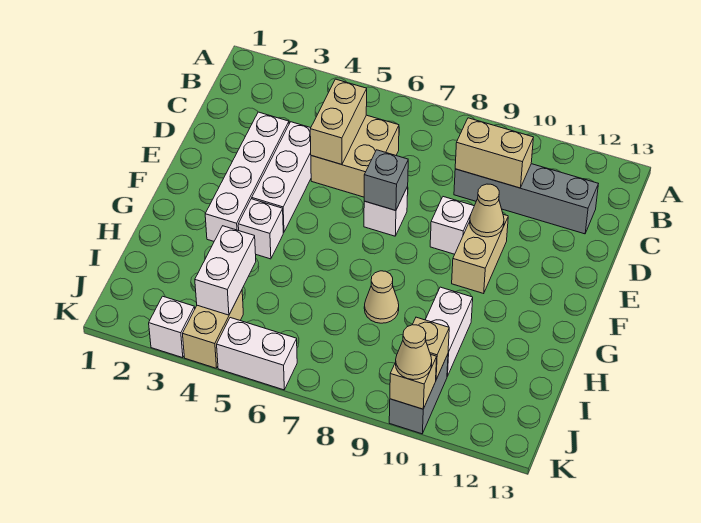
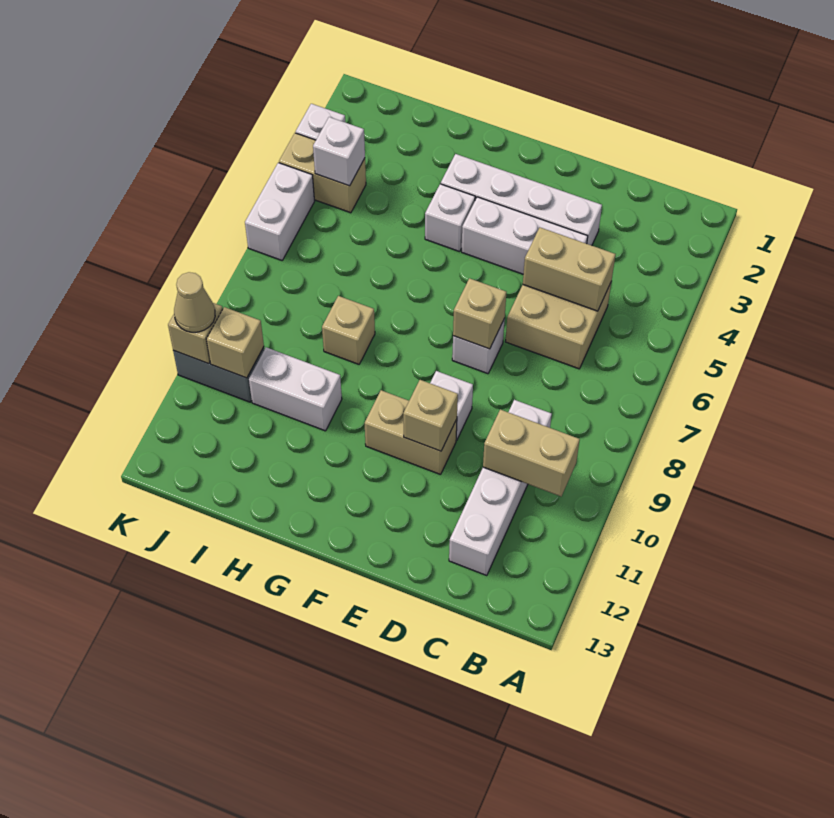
grey 1x4 brick [454,164,598,234] -> white 1x4 brick [449,400,552,576]
tan 1x2 brick [455,118,533,188] -> tan 1x2 brick turned to [483,410,580,496]
grey 1x1 brick [364,150,408,211] -> tan 1x1 brick [453,278,506,349]
tan 1x1 cone [470,184,504,237] -> tan 1x1 brick [403,380,458,451]
tan 1x1 cone [364,271,399,323] -> tan 1x1 brick [322,296,375,364]
white 1x2 brick [195,226,256,315] -> white 1x1 brick [313,117,365,186]

